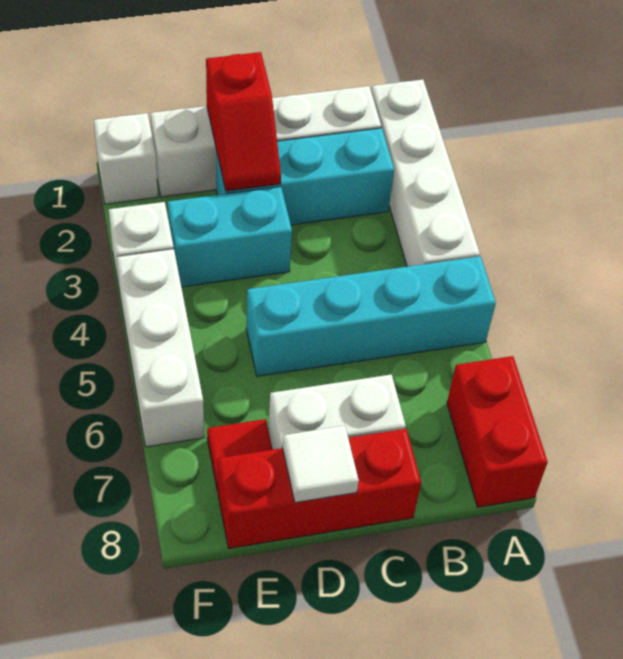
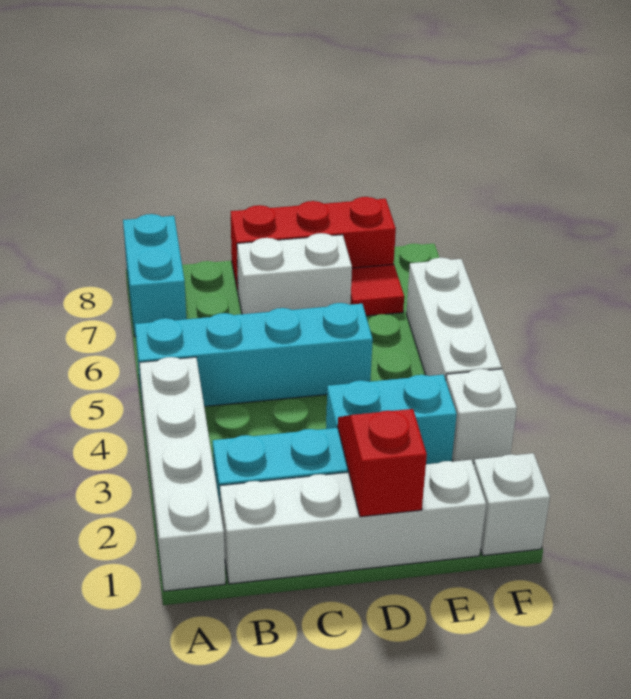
red 1x2 brick [447,356,548,507] -> cyan 1x2 brick [123,214,186,337]
white 1x1 tile [283,426,359,503] -> none

